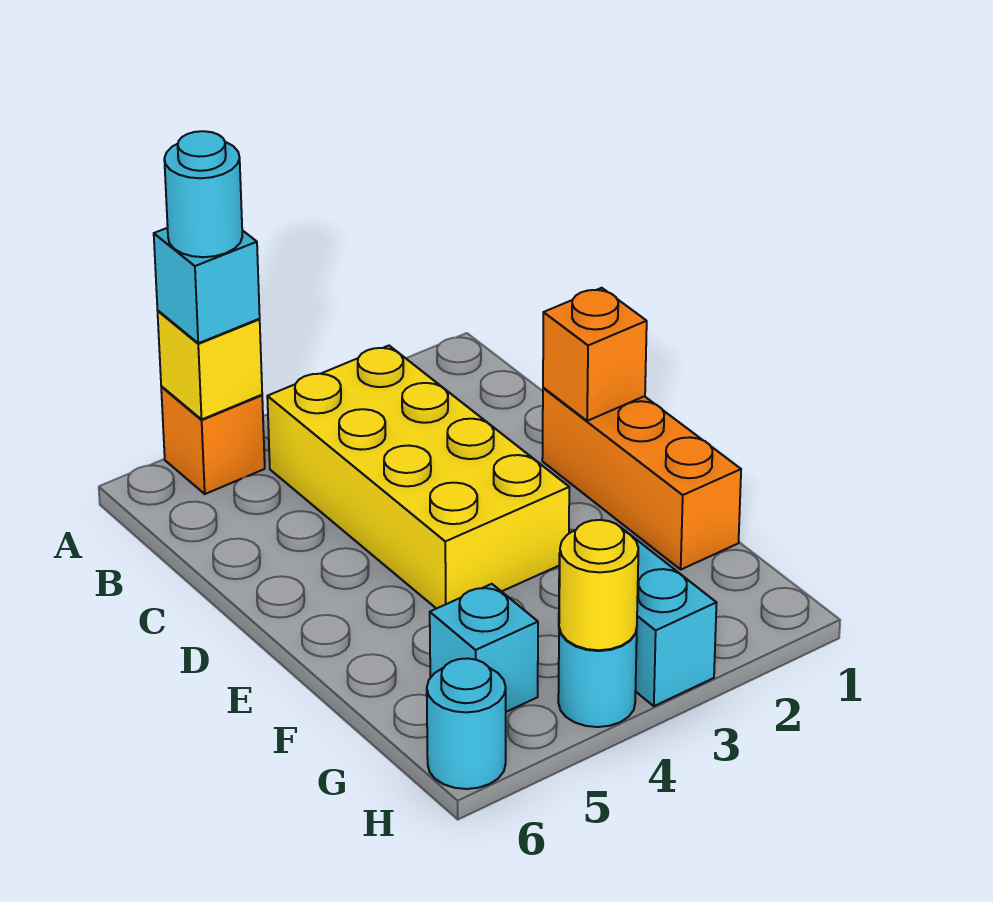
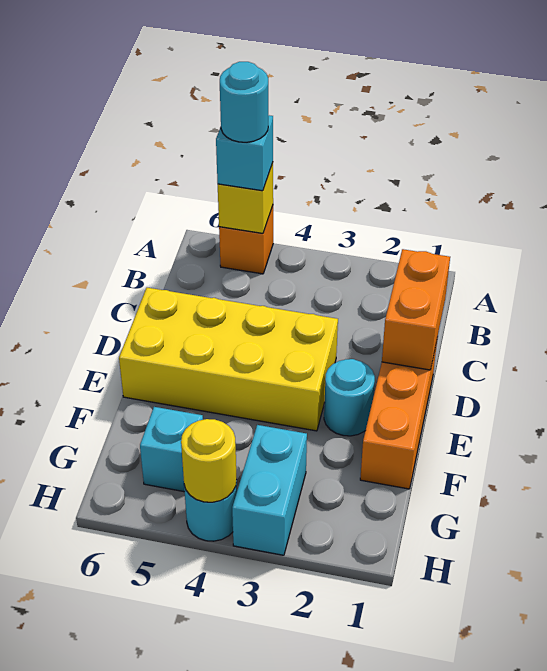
yellow 2x4 brick [267,346,569,609] -> yellow 2x4 brick turned to [119,288,338,431]
orange 1x1 brick [543,288,647,421] -> orange 1x2 brick [382,249,450,370]
cyan 1x1 round brick [427,658,506,789] -> cyan 1x1 round brick moved to [324,359,375,436]

